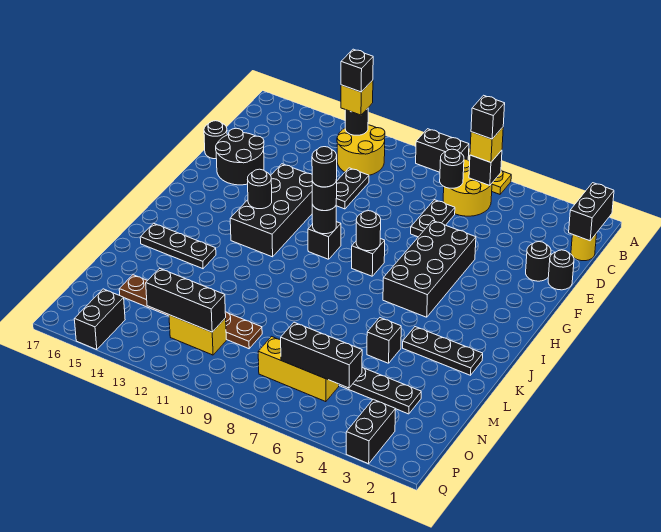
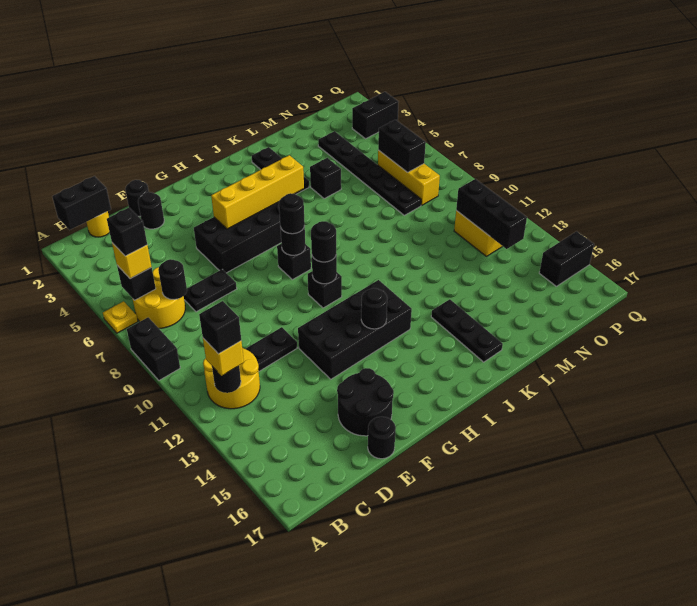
none -> yellow 1x4 brick [211,155,304,229]
black 1x1 round brick [312,147,337,187] -> black 1x1 round brick moved to [279,193,305,234]
brown 1x6 plate [119,275,262,349] -> none
black 1x3 brick [281,322,362,388] -> black 1x2 brick [378,120,426,172]

